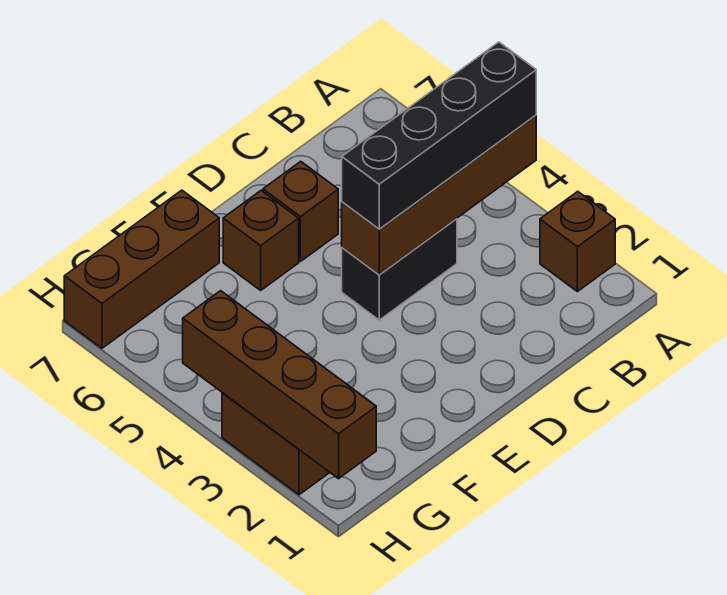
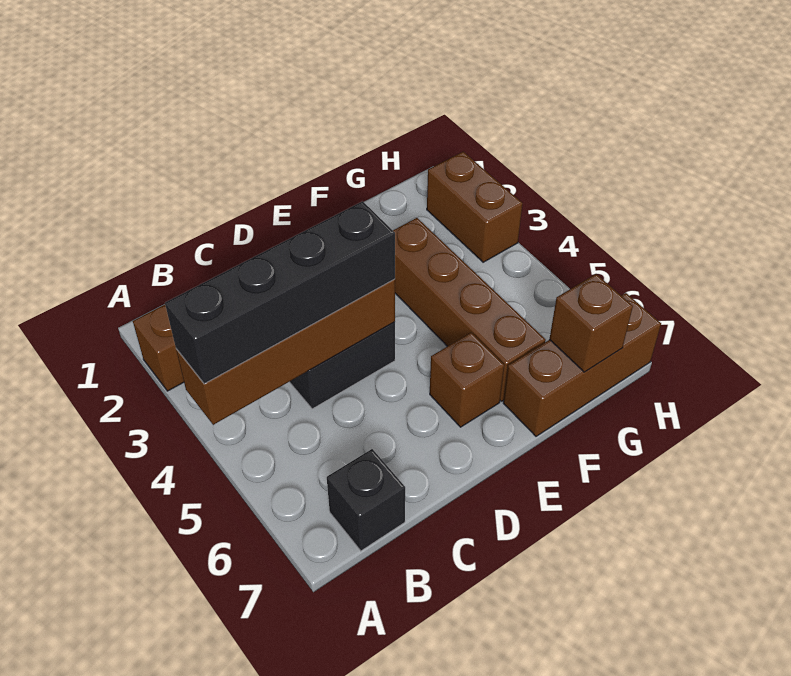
none -> black 1x1 brick [327,449,405,551]
brown 1x1 brick [263,161,338,261] -> brown 1x1 brick moved to [549,274,633,372]
brown 1x4 brick [183,291,376,479] -> brown 1x4 brick moved to [393,218,546,401]

